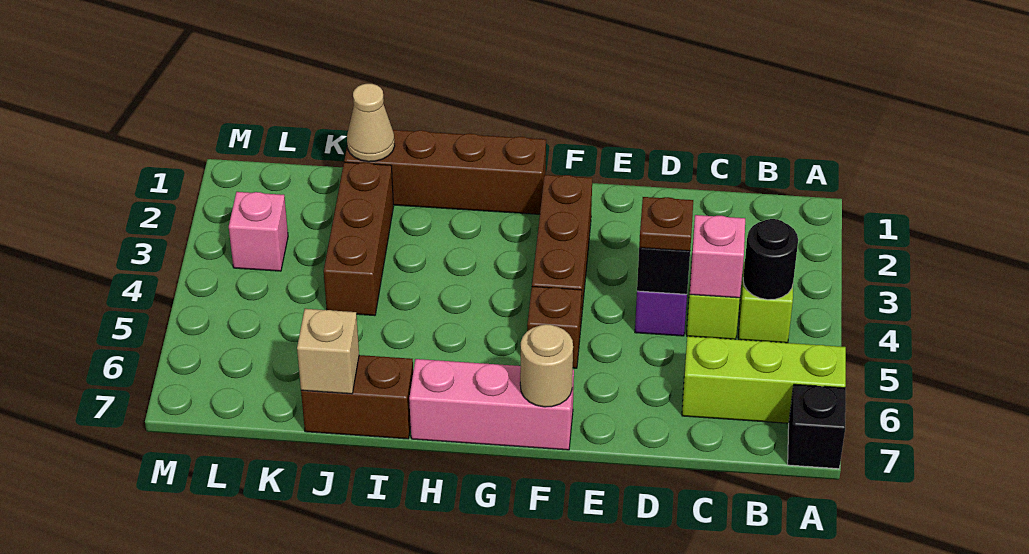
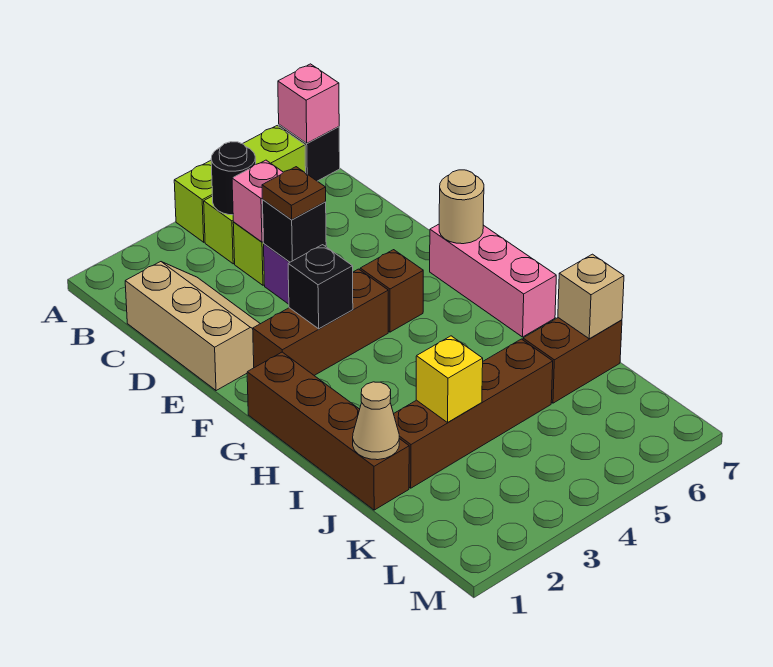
lime 1x3 brick [682,336,846,423] -> lime 1x3 brick turned to [174,126,306,242]
none -> tan 2x3 slope [125,262,260,391]
none -> black 1x1 brick [288,245,353,329]
brown 1x2 brick [301,355,413,439] -> brown 1x2 brick turned to [523,318,622,403]
brown 1x3 brick [324,162,394,316] -> brown 1x4 brick [394,339,553,488]
none -> yellow 1x1 brick [416,336,483,422]
pink 1x1 brick [229,192,288,271] -> pink 1x1 brick moved to [278,64,339,143]

